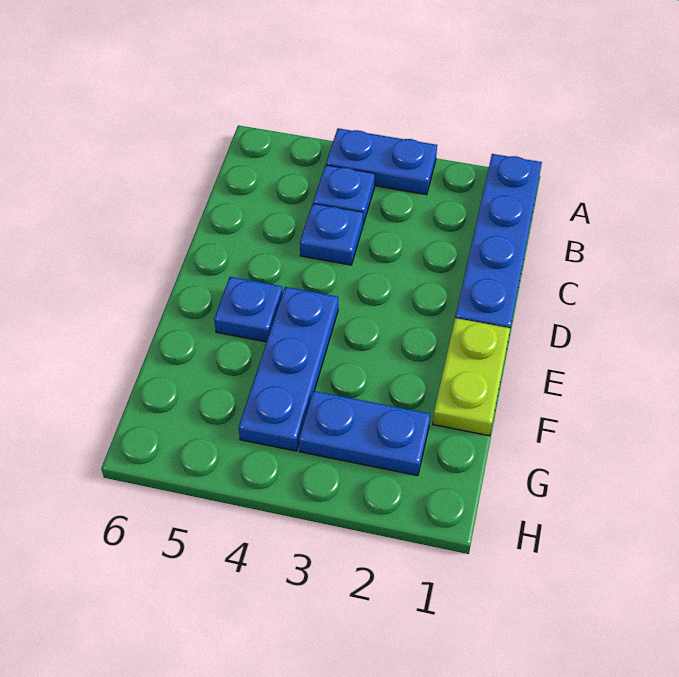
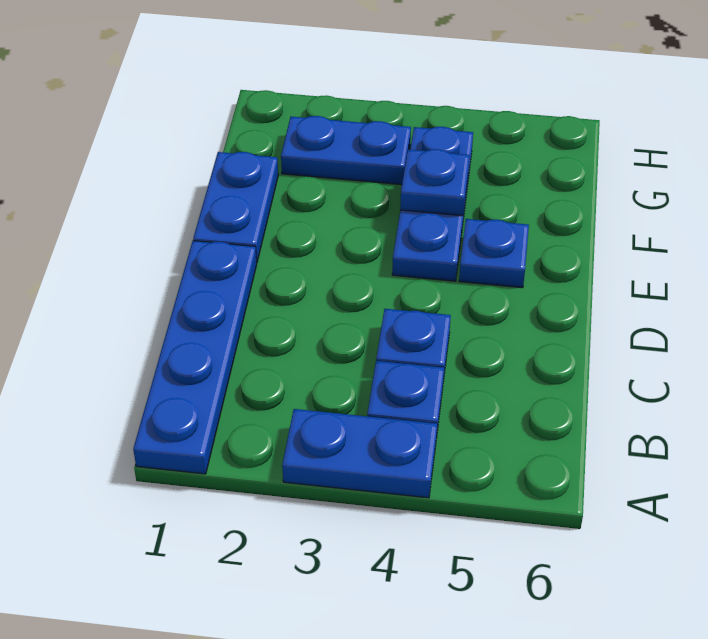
lime 1x2 plate [433,318,510,436] -> blue 1x2 plate [193,152,278,262]
none -> blue 1x1 plate [400,149,469,216]

